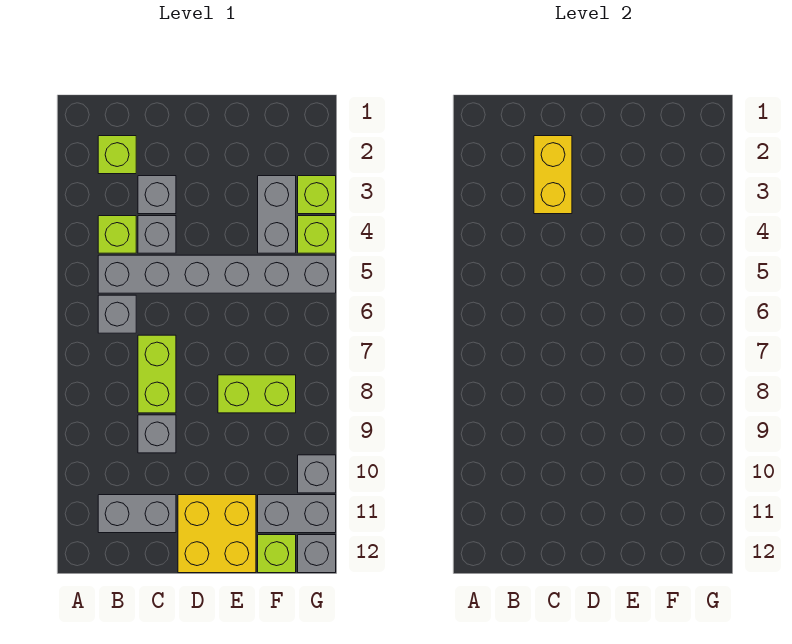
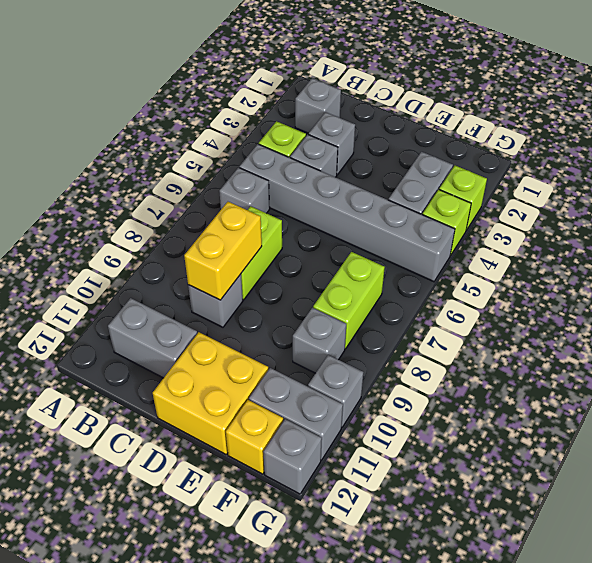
lime 1x1 brick [98,136,136,174] -> grey 1x1 brick [295,78,341,133]
yellow 1x2 brick [534,136,572,214] -> yellow 1x2 brick moved to [184,202,262,300]
lime 1x2 brick [218,375,296,413] -> lime 1x2 brick turned to [313,252,385,349]
none -> grey 1x1 brick [293,308,346,373]
lime 1x1 brick [258,535,296,573] -> yellow 1x1 brick [226,400,283,474]

